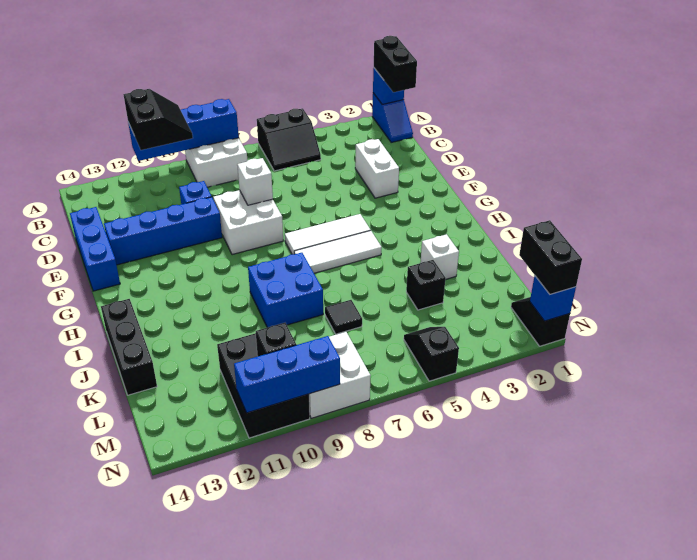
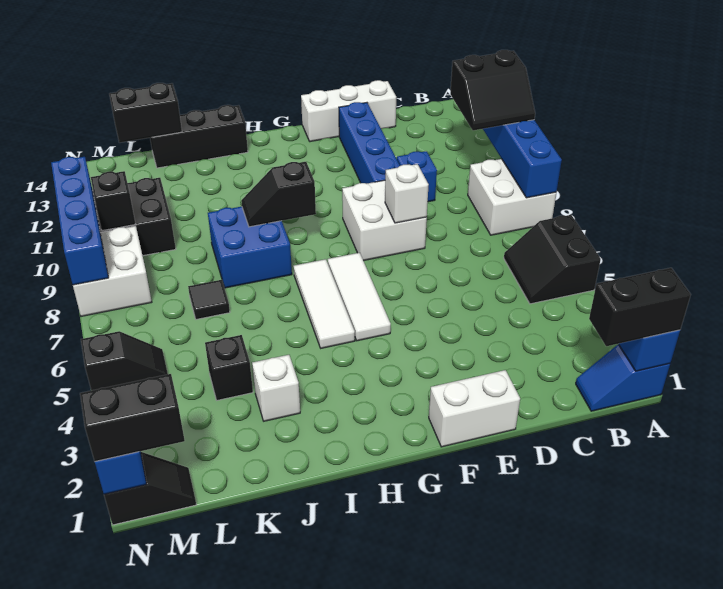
white 1x2 brick [355,139,399,198] -> white 1x2 brick moved to [429,370,520,447]
blue 1x3 brick [70,207,120,291] -> white 1x3 brick [301,80,396,142]
none -> black 1x2 slope [241,162,316,227]
none -> black 1x2 brick [109,83,182,143]
blue 1x3 brick [234,336,340,413] -> blue 1x4 brick [51,157,108,285]

